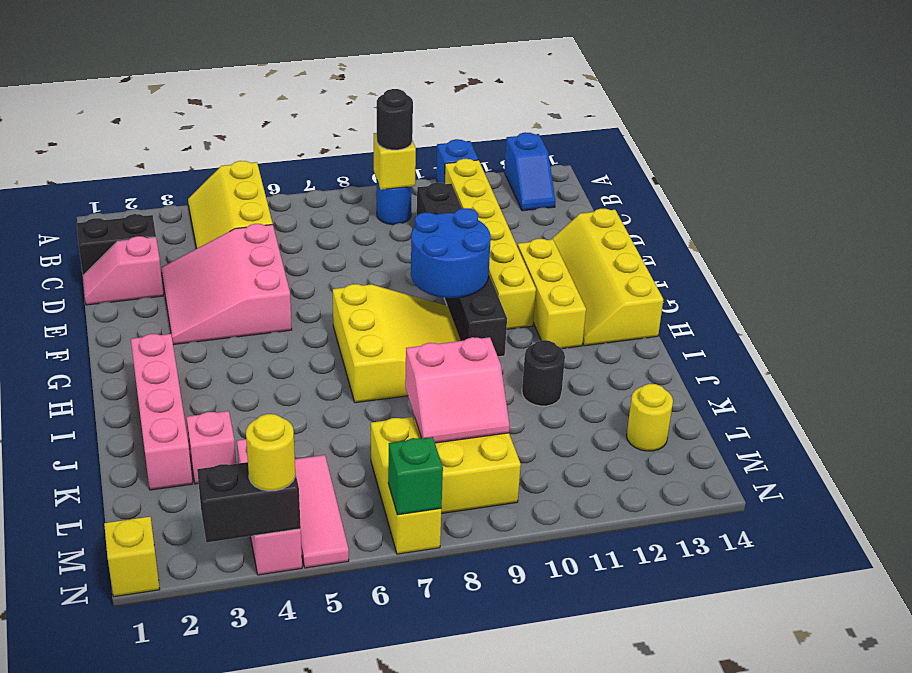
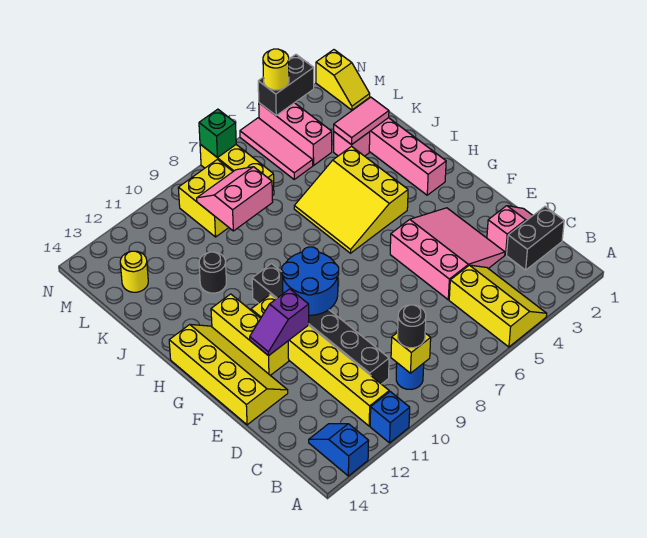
none -> purple 1x2 slope [250,289,309,356]
yellow 3x3 slope [333,284,461,403] -> yellow 3x3 slope moved to [294,146,408,253]
none -> pink 1x2 tile [334,97,389,145]

